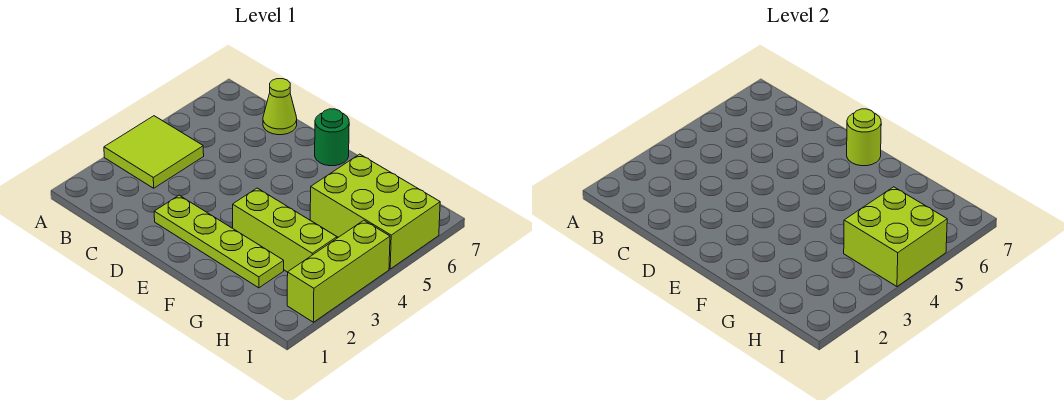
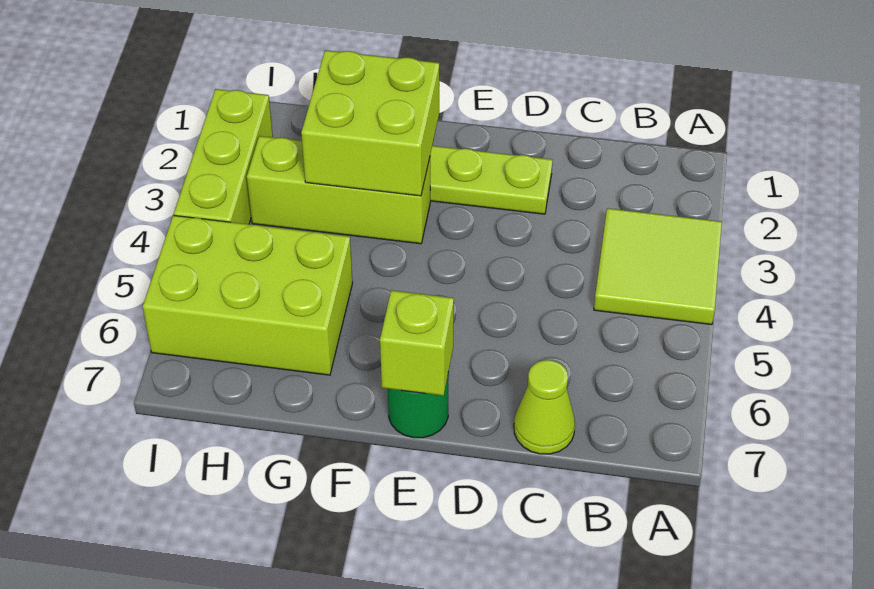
lime 1x1 round brick [847,109,881,166] -> lime 1x1 brick [380,290,454,396]
lime 2x2 brick [844,187,947,286] -> lime 2x2 brick moved to [301,50,439,196]

